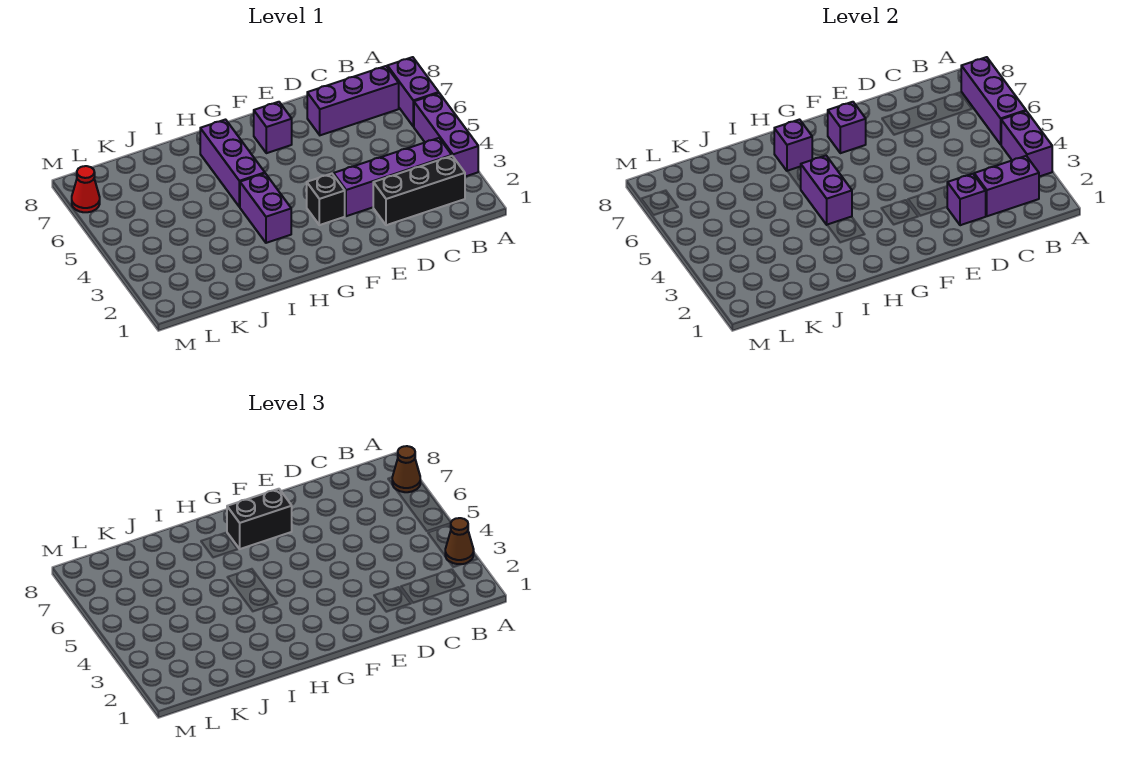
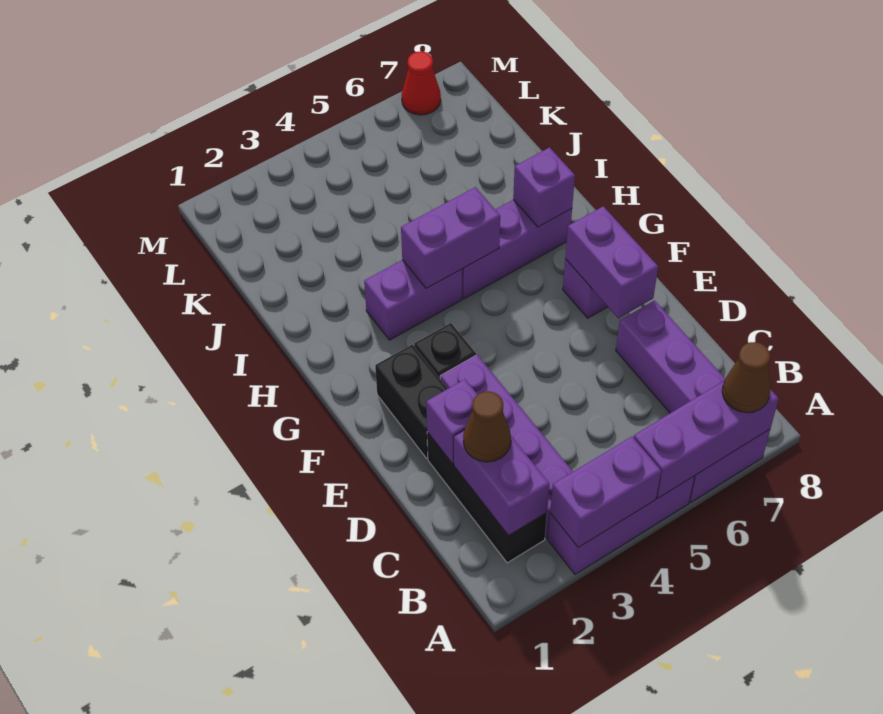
brown 1x1 cone [445,518,474,564] -> brown 1x1 cone moved to [463,391,511,462]
purple 1x1 brick [828,102,866,153] -> purple 1x2 brick [565,206,658,318]
black 1x2 brick [227,489,292,549] -> black 1x2 brick moved to [375,344,448,458]

